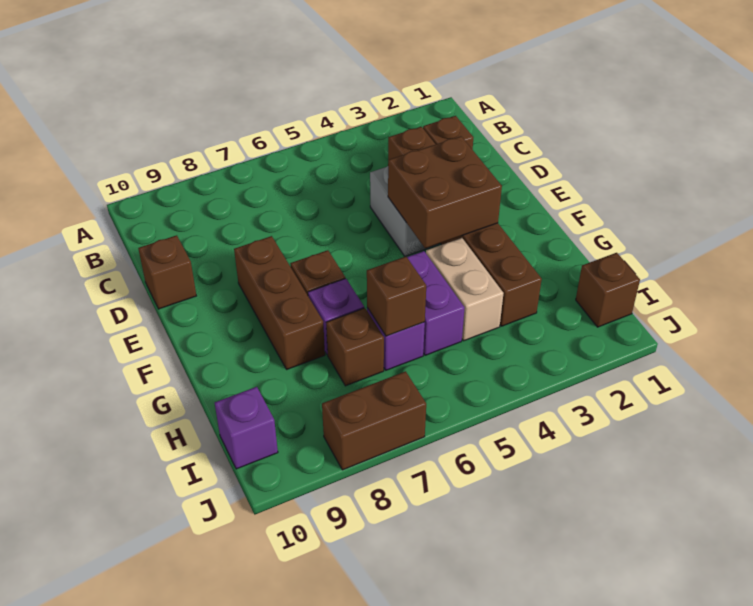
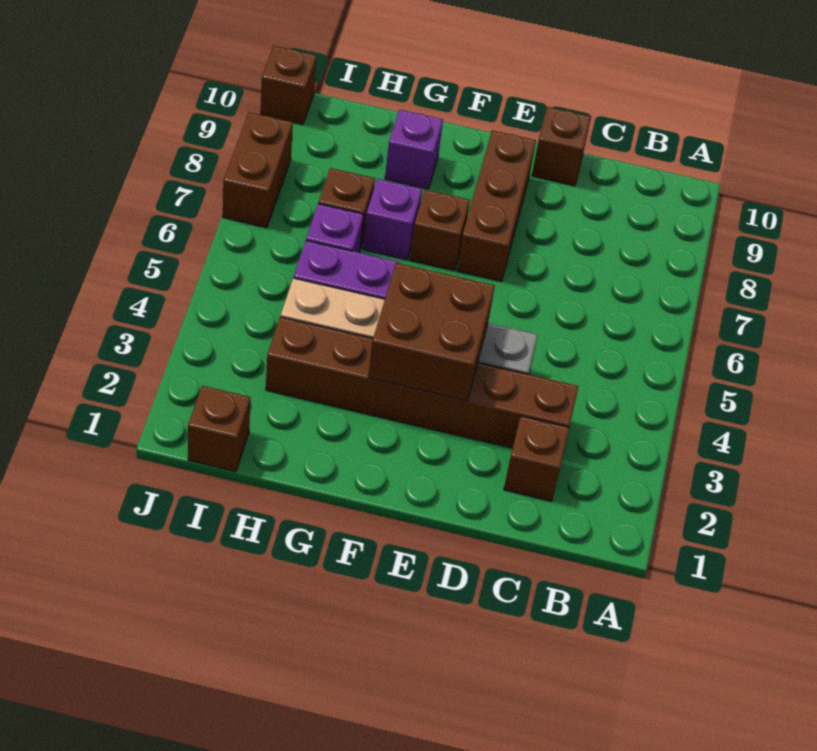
brown 1x3 brick [234,236,325,369] -> brown 1x3 brick turned to [457,130,536,282]
brown 1x1 brick [367,256,426,336] -> brown 1x1 brick moved to [260,46,317,125]
purple 1x1 brick [215,387,278,469] -> purple 1x1 brick moved to [385,110,443,189]

